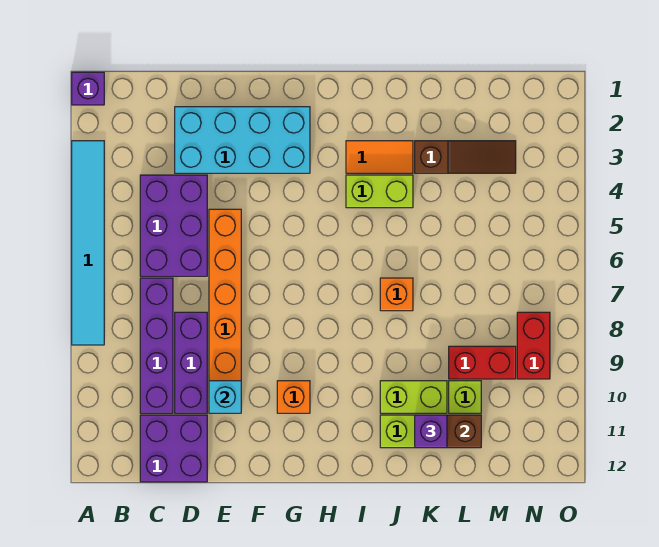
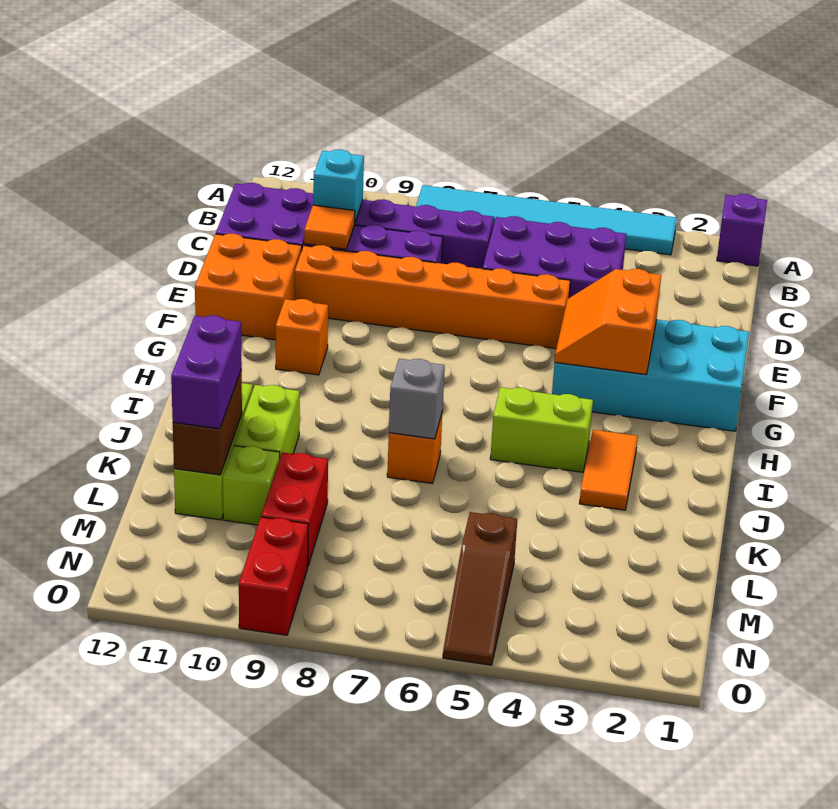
cyan 2x4 brick [175,107,310,173] -> cyan 2x4 brick turned to [552,320,749,431]
none -> orange 1x1 tile [304,205,355,249]
cyan 1x1 brick [209,381,241,413] -> cyan 1x1 brick moved to [313,150,364,222]
none -> orange 2x2 brick [195,234,302,340]
none -> orange 2x2 slope [555,269,661,375]
lime 1x2 brick [346,175,413,208] -> lime 1x2 brick turned to [490,387,593,472]
none -> grey 1x1 brick [389,359,445,439]
brown 1x3 slope [415,141,516,173] -> brown 1x3 slope moved to [443,512,517,665]
purple 1x1 brick [415,415,447,448] -> purple 1x2 brick [171,315,242,429]
red 1x2 brick [517,312,550,379] -> red 1x2 brick turned to [239,517,308,635]

